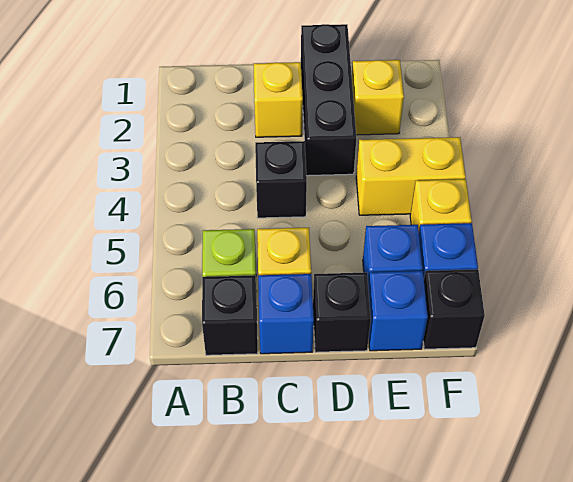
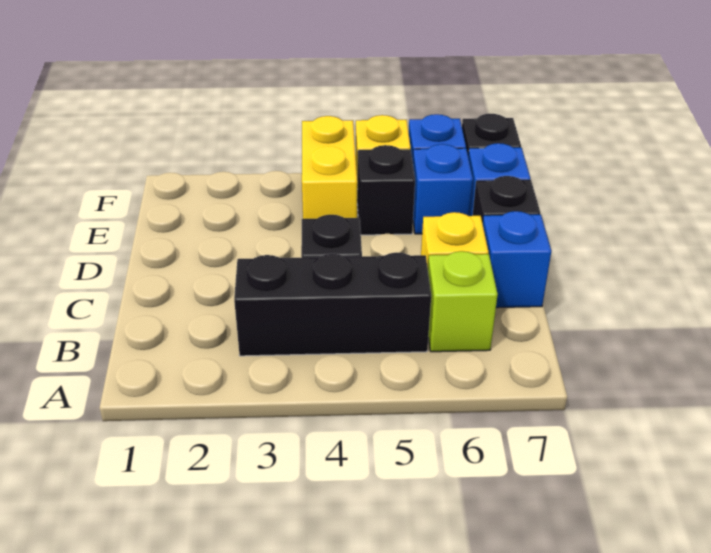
black 1x1 brick [202,275,258,355] -> black 1x1 brick moved to [357,145,415,235]
yellow 1x1 brick [254,62,303,137] -> none
black 1x3 brick [301,24,356,176] -> black 1x3 brick moved to [234,252,431,356]
yellow 1x1 brick [352,60,404,135] -> none

